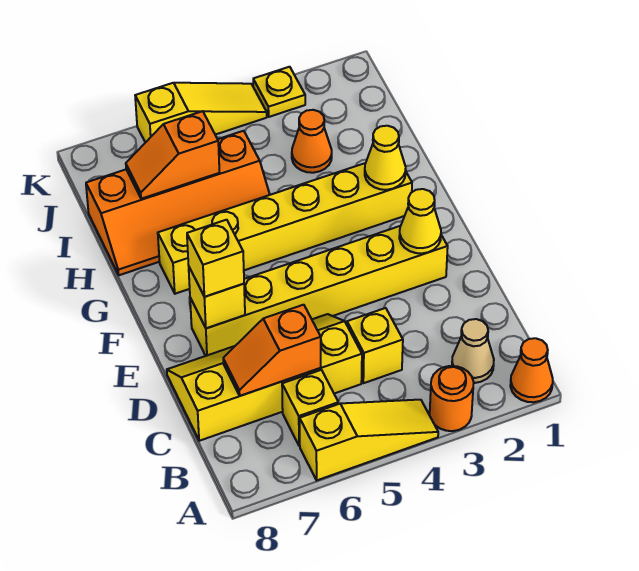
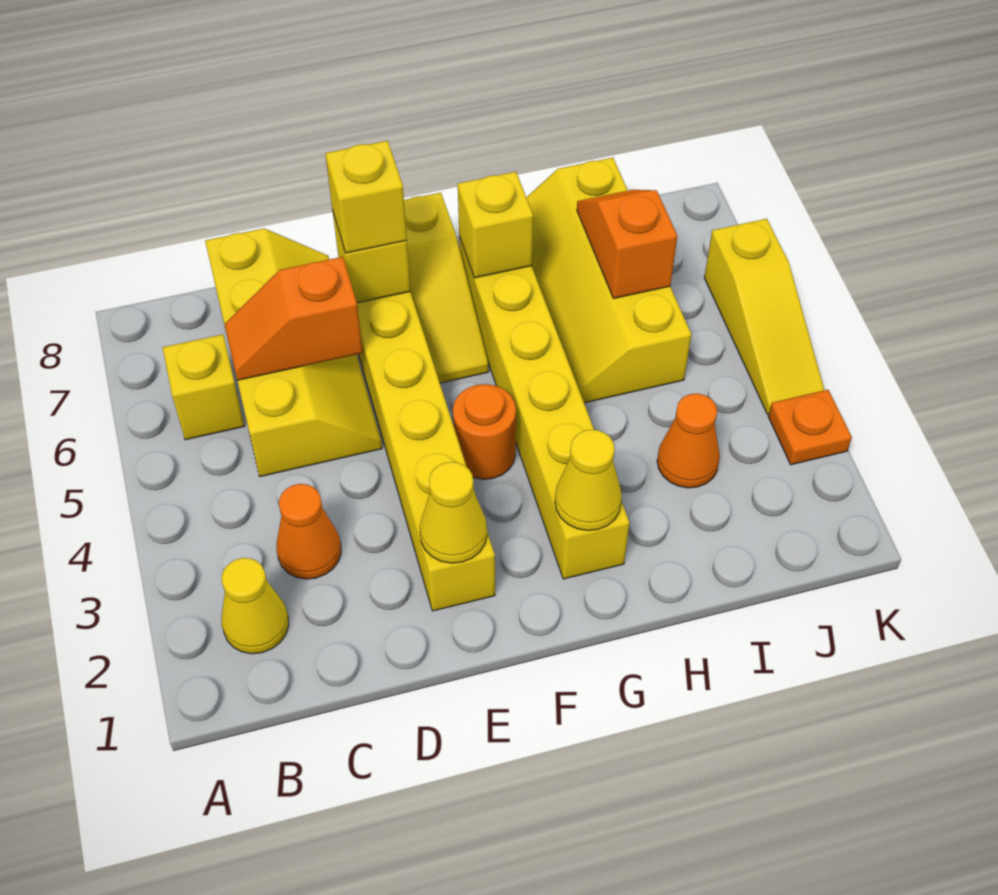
orange 1x1 cone [510,338,553,402] -> orange 1x1 cone moved to [276,484,341,579]
orange 1x1 round brick [430,366,474,431] -> orange 1x1 round brick moved to [453,384,516,479]
yellow 1x3 slope [300,400,438,480] -> yellow 1x3 slope moved to [404,193,489,383]
tan 1x1 cone [452,319,494,383] -> yellow 1x1 cone [222,558,289,654]
yellow 1x1 brick [347,308,403,383] -> yellow 1x1 brick moved to [458,172,533,278]
orange 1x2 slope [223,305,321,396] -> orange 1x2 slope turned to [224,257,363,380]
orange 2x4 slope [86,131,270,275] -> yellow 2x4 slope [526,158,691,403]
yellow 1x1 plate [253,67,305,117] -> orange 1x1 plate [768,390,852,465]

